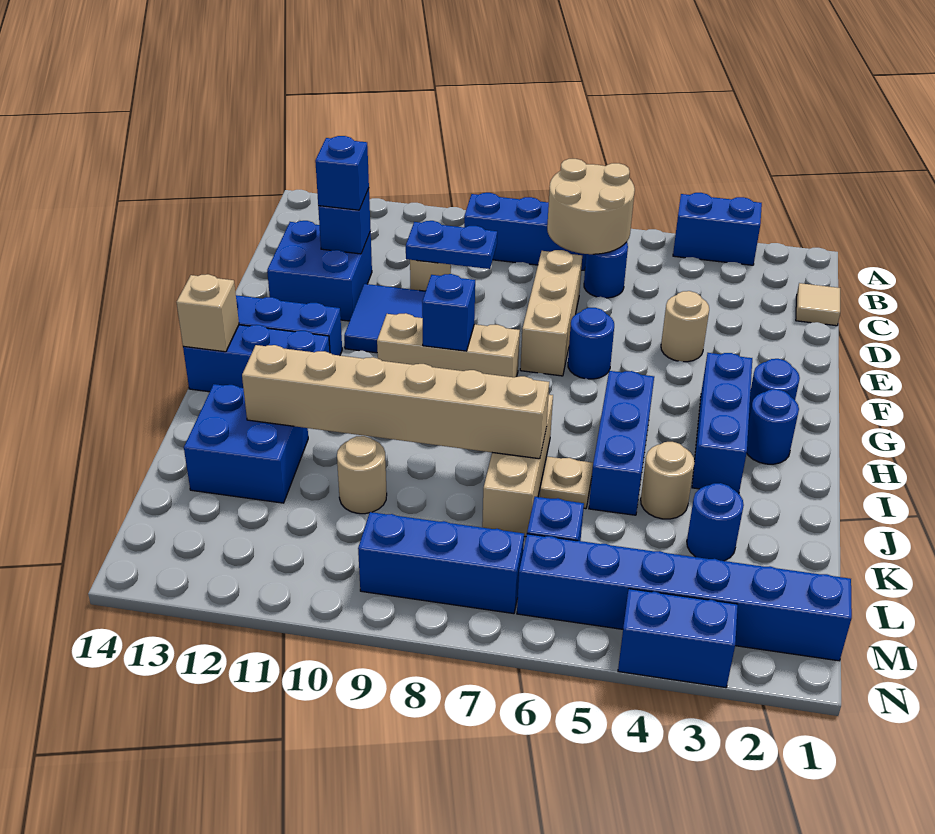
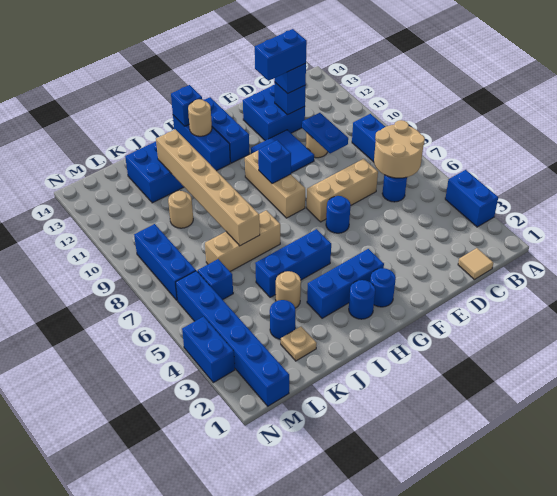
none -> blue 1x2 brick [255,29,307,81]
tan 1x1 round brick [661,291,709,362] -> tan 1x1 round brick moved to [188,99,212,136]
tan 1x1 brick [177,274,239,352] -> blue 1x1 brick [171,85,202,126]
tan 1x1 plate [540,457,593,509] -> tan 1x1 plate moved to [281,327,317,361]

